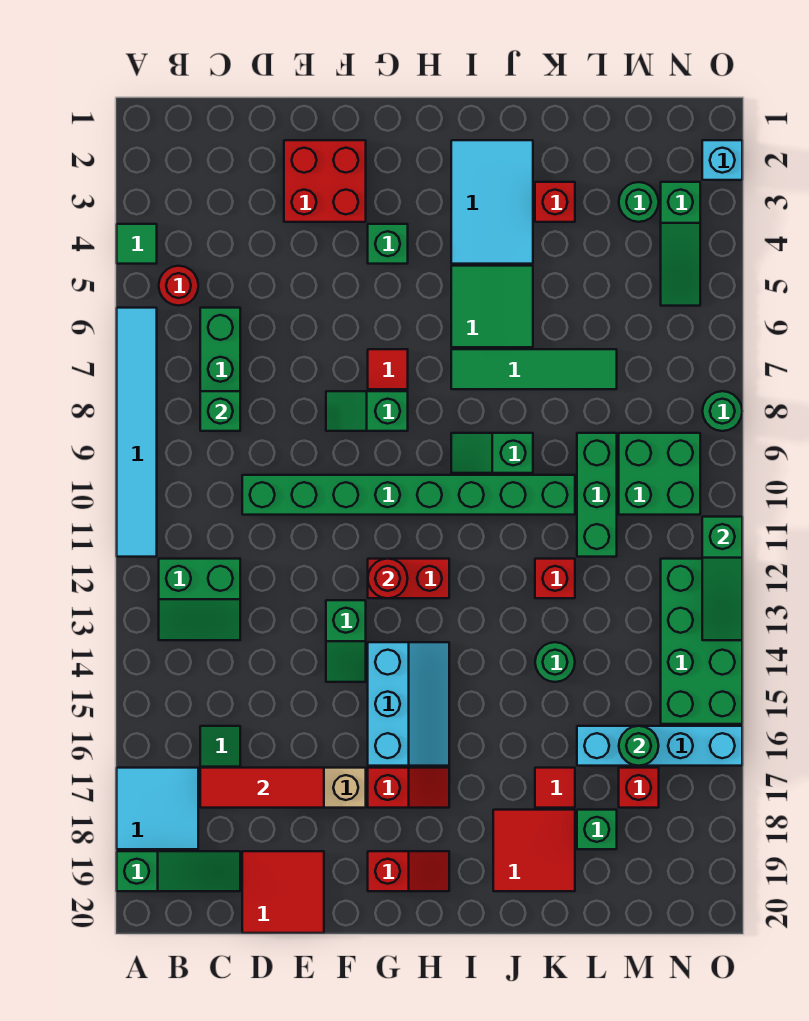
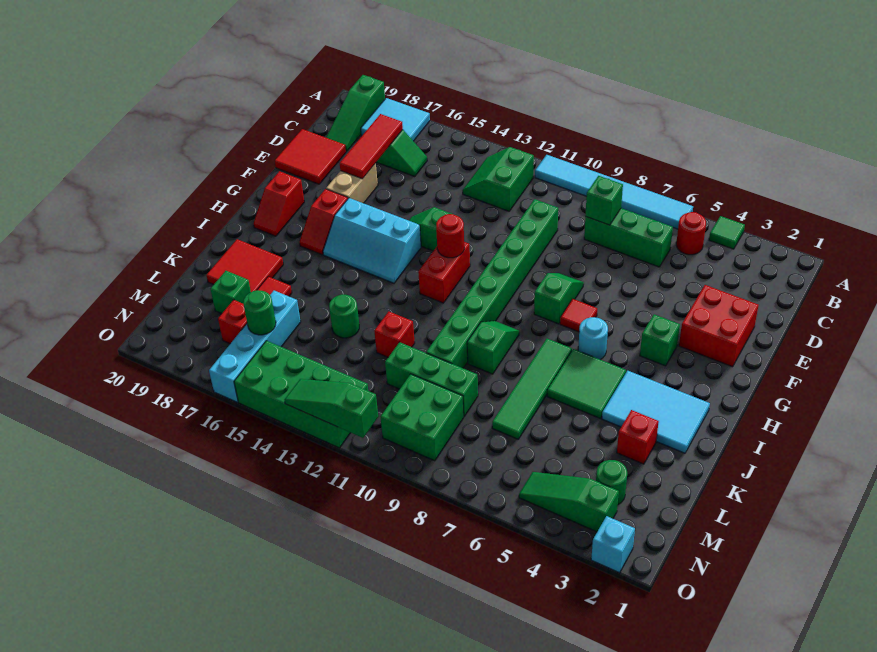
none -> cyan 1x1 round brick [578,317,608,360]
green 1x1 round brick [702,391,742,431] -> none

